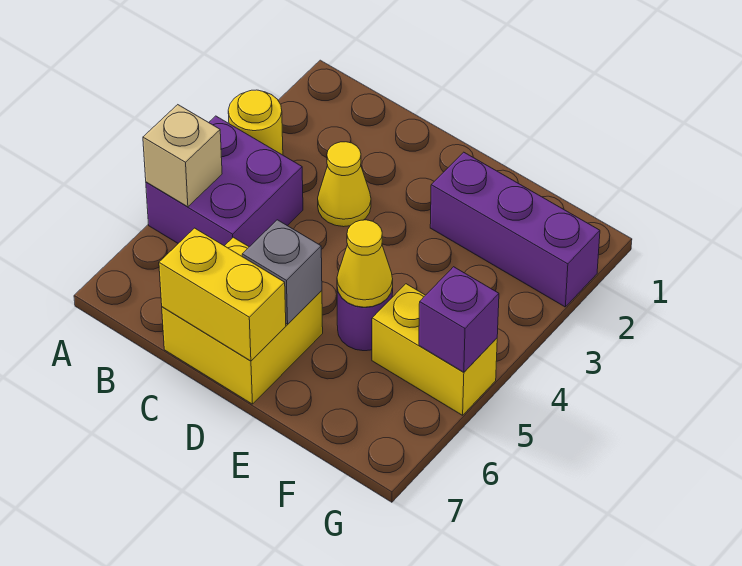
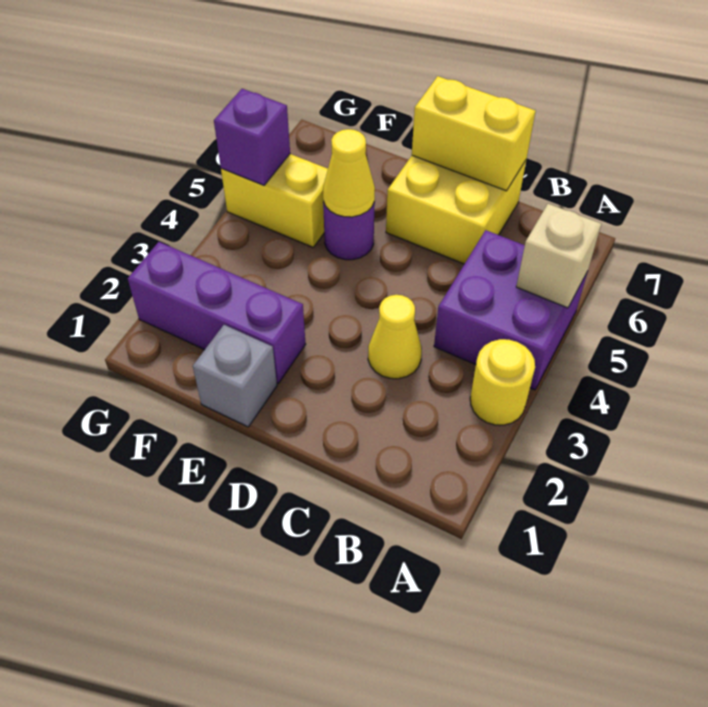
grey 1x1 brick [242,220,322,324] -> grey 1x1 brick moved to [193,325,277,427]

